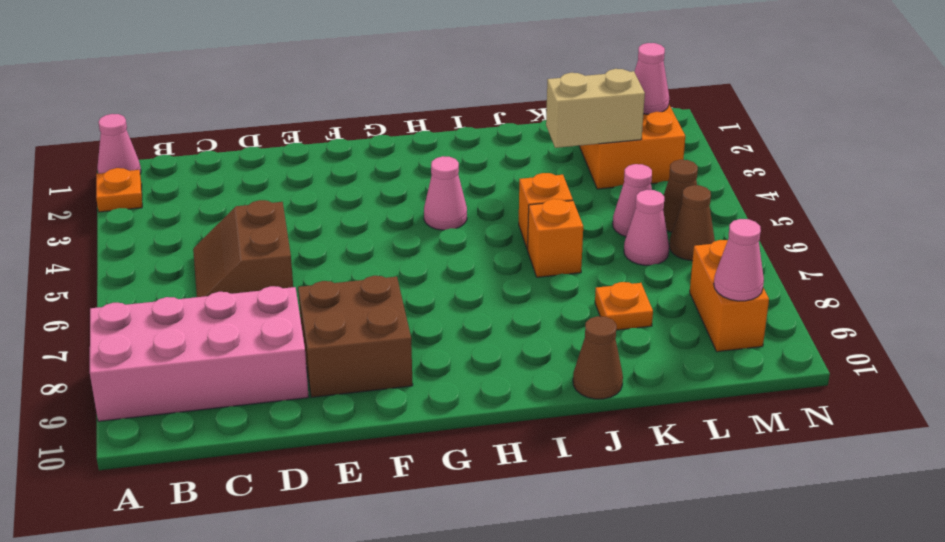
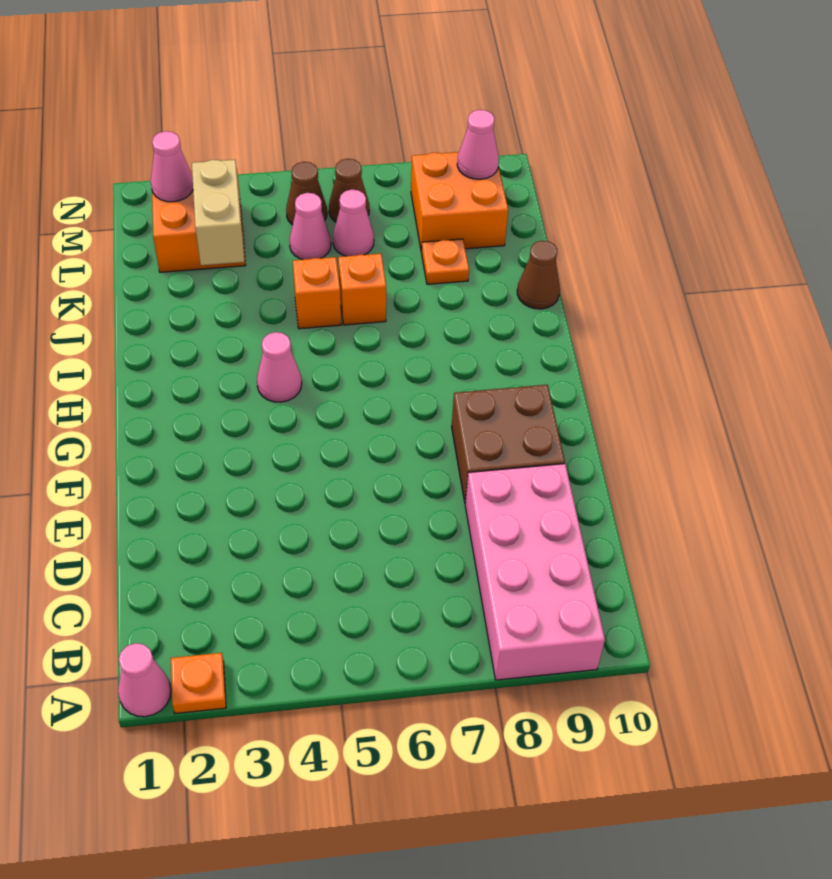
brown 2x2 slope [193,200,293,297] -> none
orange 1x2 brick [690,240,769,352] -> orange 2x2 brick [411,152,508,252]

